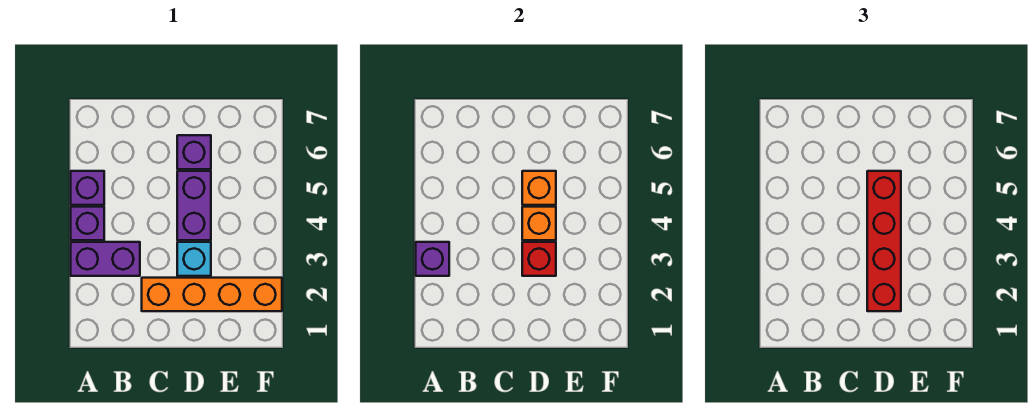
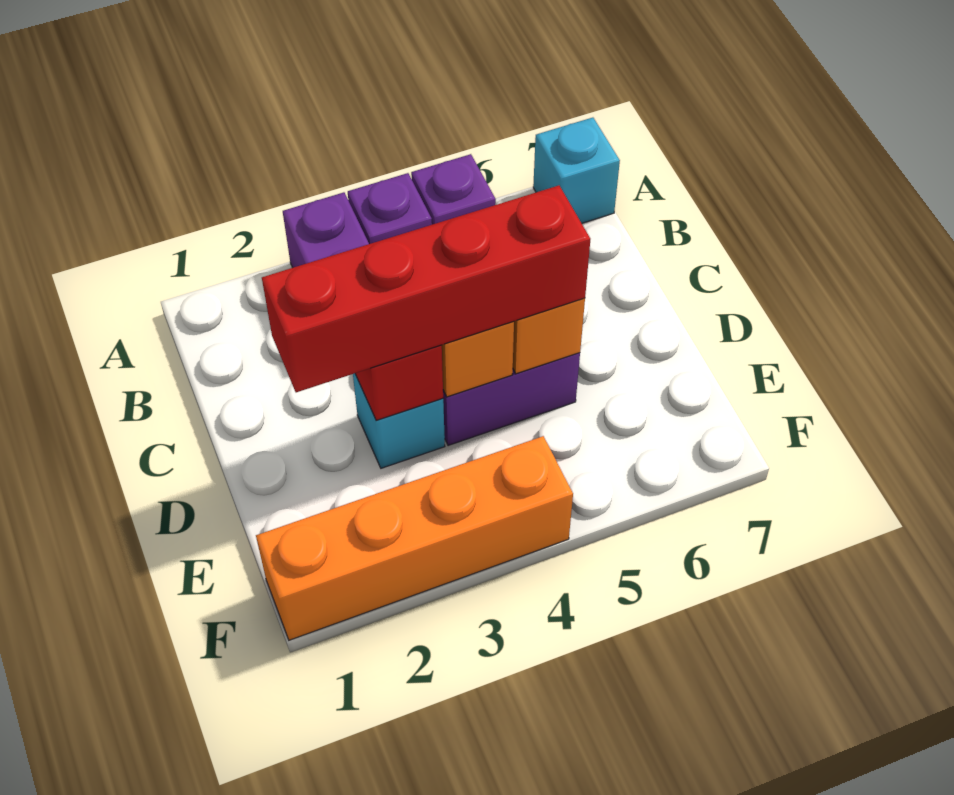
purple 1x1 brick [416,242,449,276] -> none
none -> cyan 1x1 brick [533,118,620,223]
orange 1x4 brick [142,278,282,311] -> orange 1x4 brick turned to [256,436,573,640]
purple 1x1 brick [177,135,211,169] -> none

